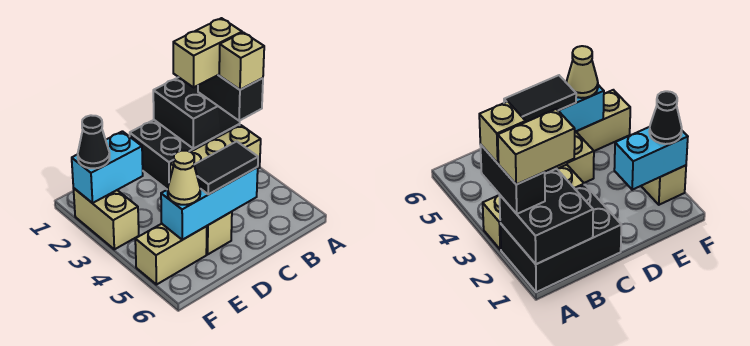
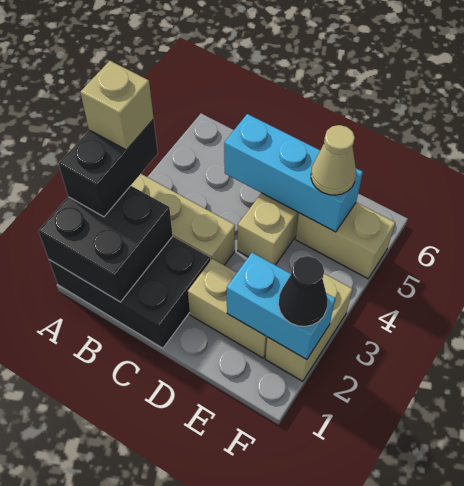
tan 1x2 brick [173,18,242,87] -> tan 1x2 brick moved to [188,259,267,358]
black 1x2 tile [194,141,258,194] -> none

